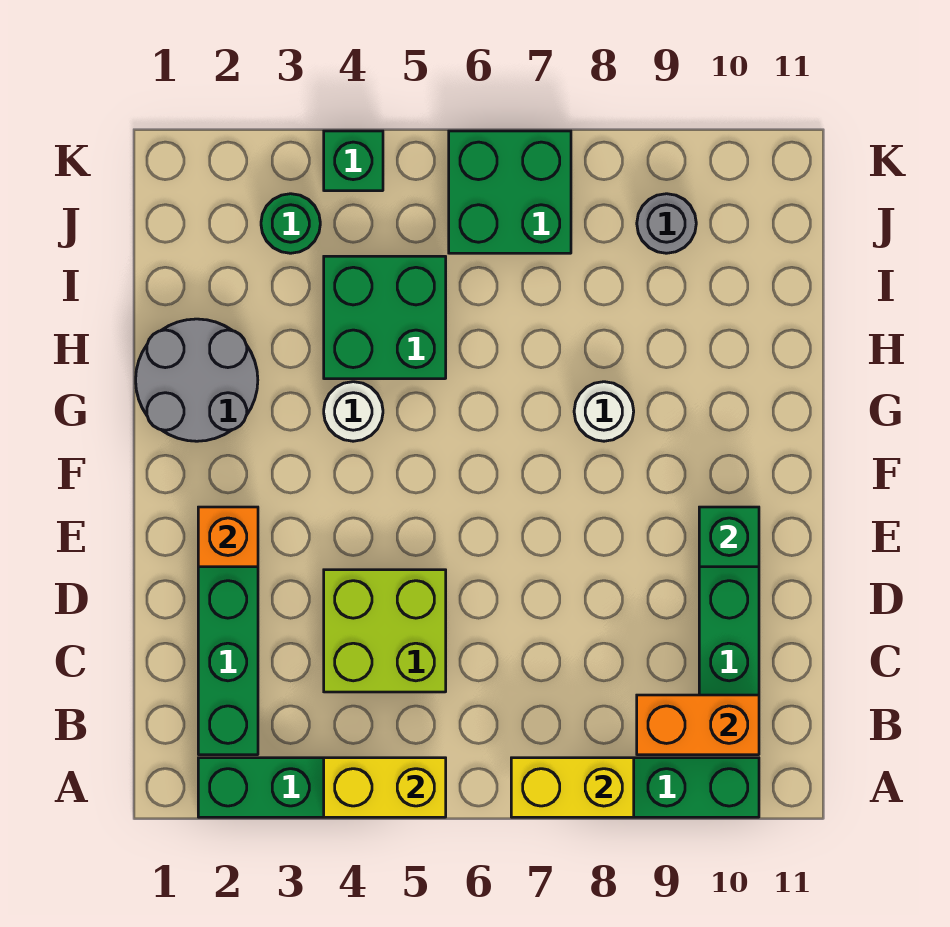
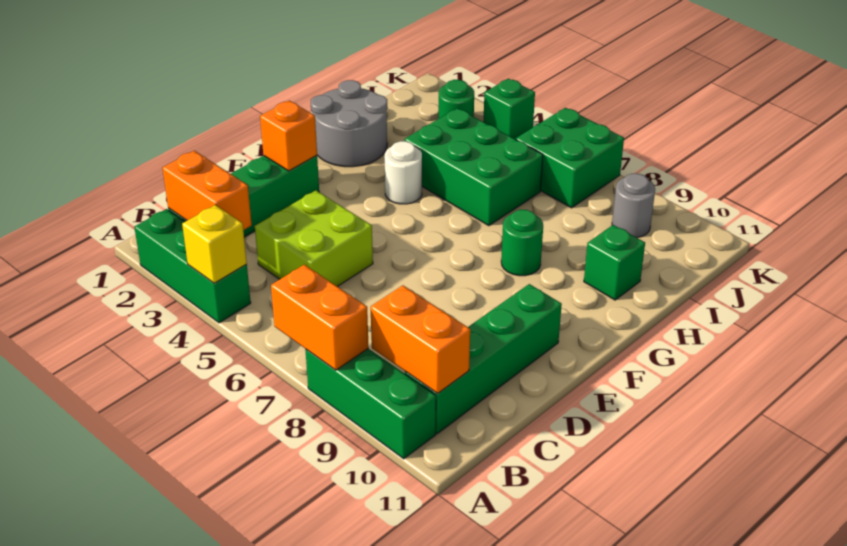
yellow 1x2 brick [324,758,446,817] -> yellow 1x1 brick [182,205,247,283]
yellow 1x2 brick [511,758,634,817] -> orange 1x2 brick [271,265,369,370]
none -> orange 1x2 brick [162,151,252,230]
green 1x1 brick [699,507,759,567] -> green 1x1 brick moved to [584,225,645,300]
white 1x1 round brick [574,382,634,441] -> green 1x1 round brick [501,210,543,276]
green 2x2 brick [324,256,446,379] -> green 2x3 brick [405,108,543,226]

